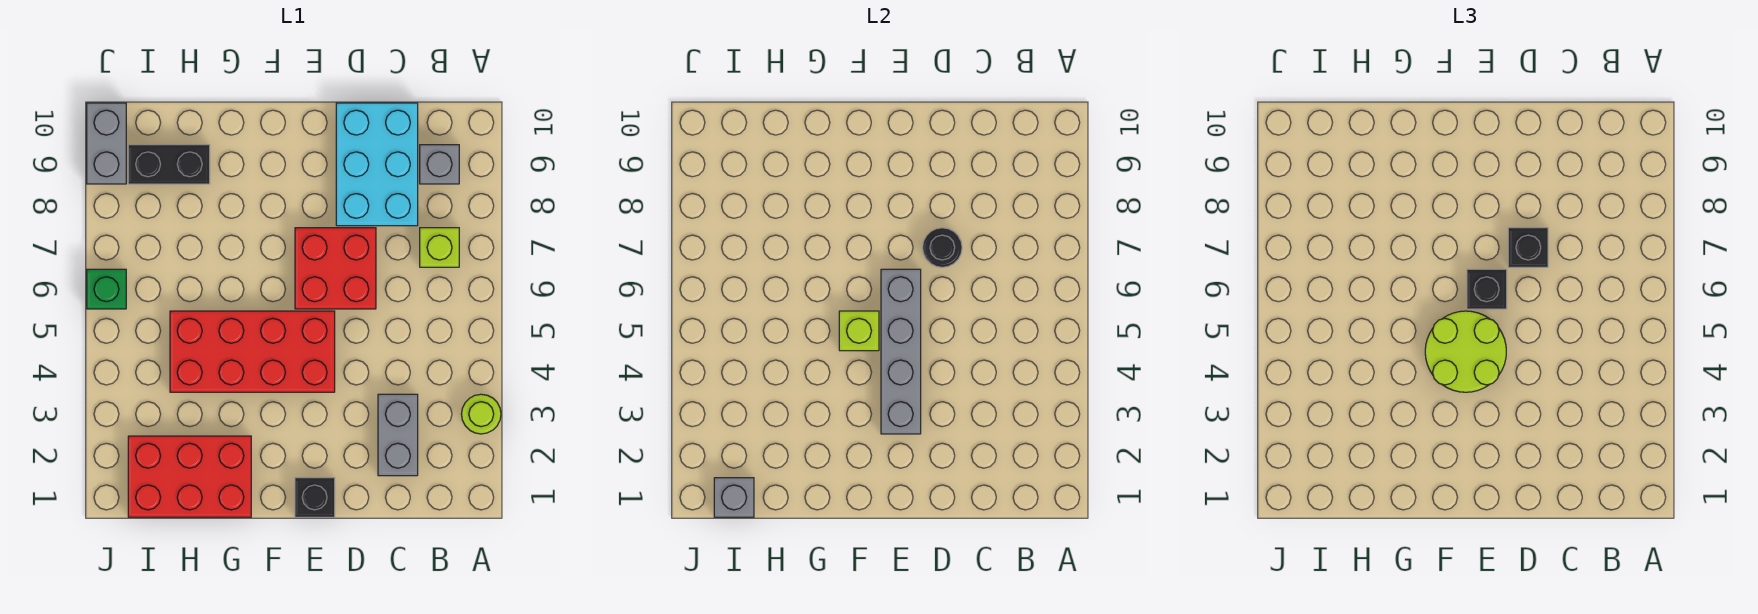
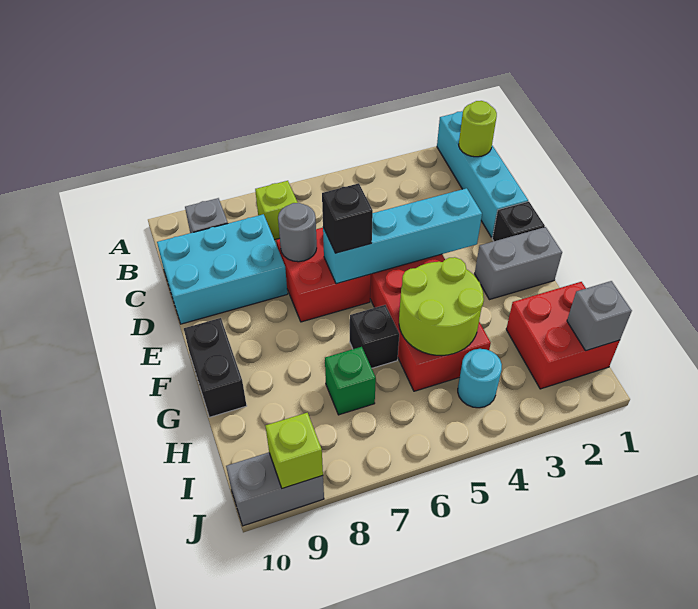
none -> cyan 1x4 brick [437,111,528,237]
lime 1x1 round brick [461,394,501,434] -> lime 1x1 round brick moved to [459,101,497,157]
grey 1x2 brick [378,394,418,476] -> grey 1x2 brick moved to [475,227,562,300]
black 1x1 round brick [923,228,962,267] -> grey 1x1 round brick [278,203,317,262]
black 1x1 brick [1508,228,1548,267] -> black 1x1 brick moved to [350,305,399,368]
grey 1x4 brick [881,269,921,434] -> cyan 1x4 brick [323,188,482,284]
lime 2x2 round brick [1425,311,1506,392] -> lime 2x2 round brick moved to [399,257,484,355]
lime 1x1 brick [839,311,879,351] -> lime 1x1 brick moved to [265,413,323,488]
red 2x3 brick [128,436,251,517] -> red 2x2 brick [506,282,620,389]
black 1x2 brick [128,145,210,184] -> black 1x2 brick moved to [184,318,247,417]
none -> cyan 1x1 round brick [458,349,502,408]
green 1x1 brick [87,269,126,309] -> green 1x1 brick moved to [325,347,376,415]

